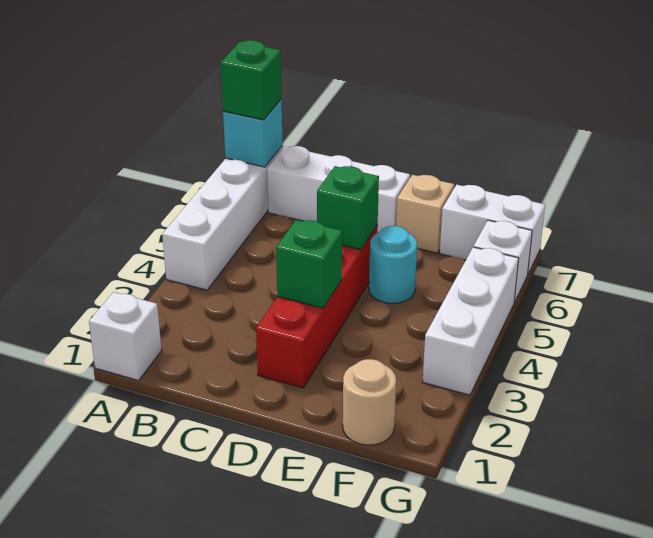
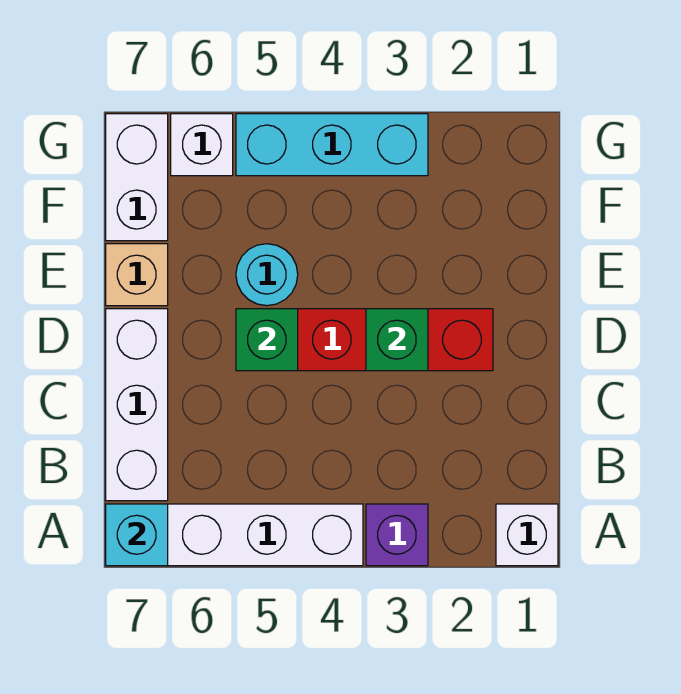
none -> purple 1x1 brick [366,504,428,566]
green 1x1 brick [220,40,282,120] -> none
tan 1x1 round brick [343,359,396,445] -> none
white 1x3 brick [423,247,519,395] -> cyan 1x3 brick [236,114,428,176]

